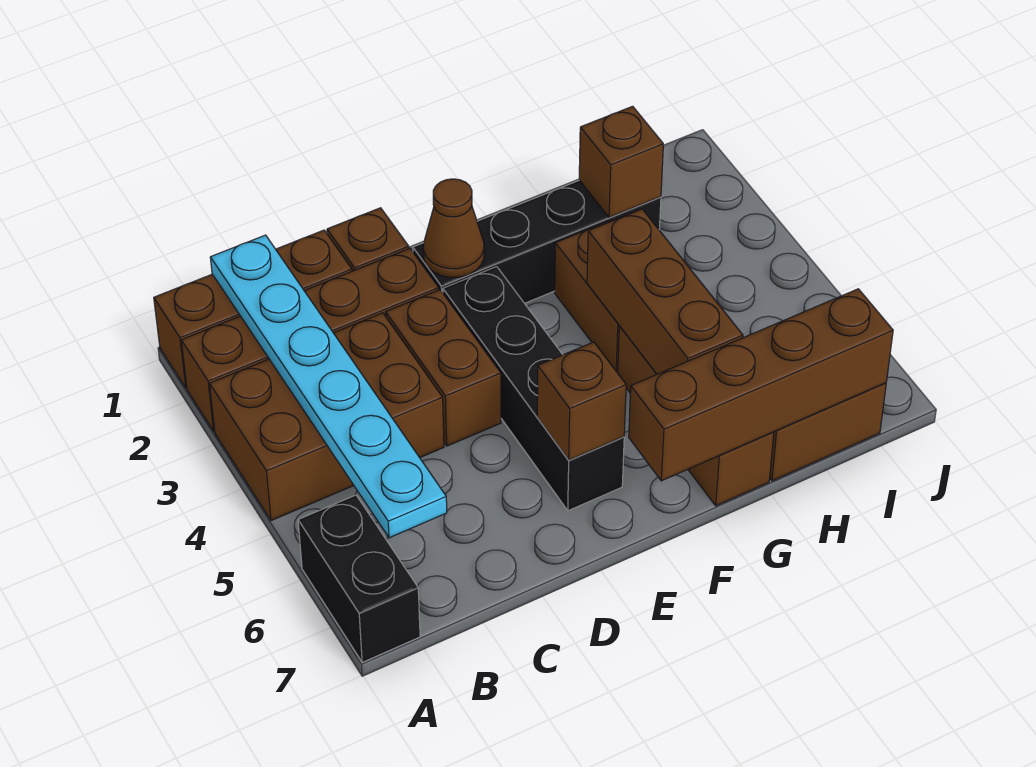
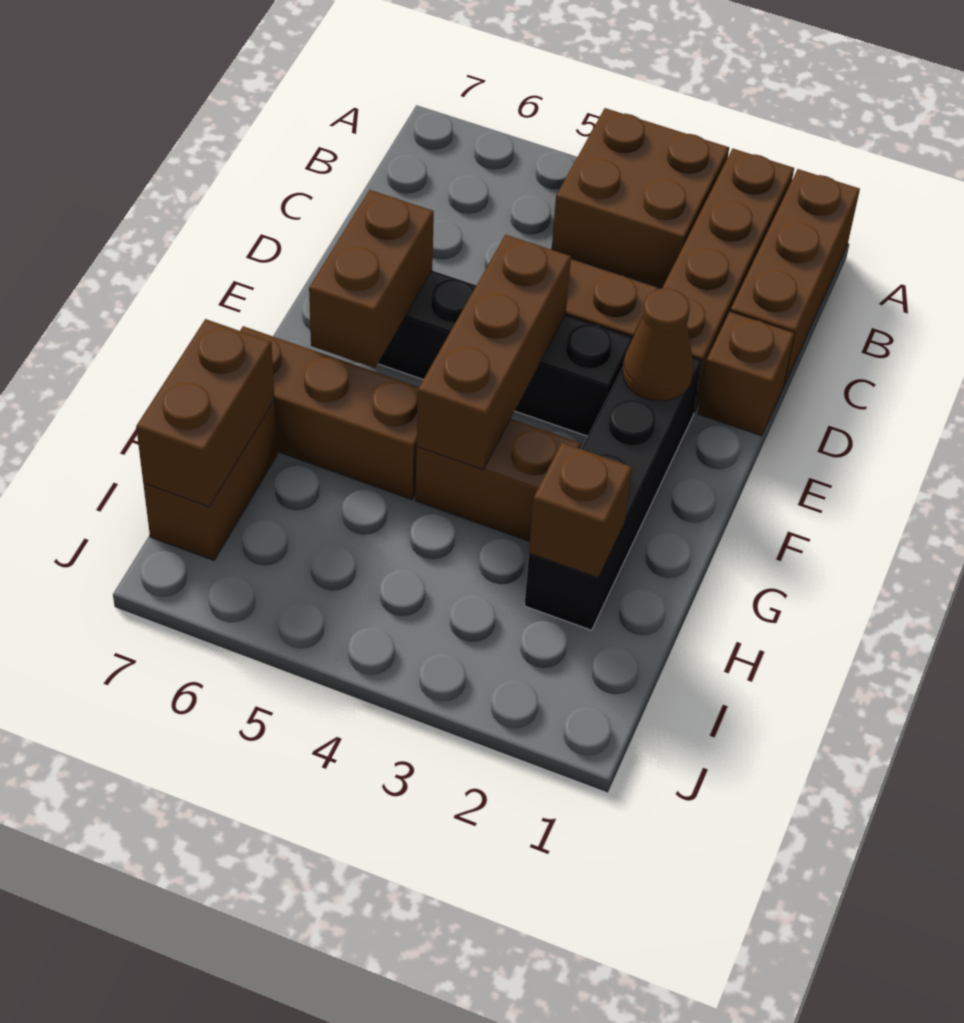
brown 2x3 brick [210,313,444,521] -> brown 2x2 brick [552,108,729,288]
black 1x2 brick [298,495,420,662] -> none
cyan 1x6 plate [210,235,447,538] -> none
brown 1x1 brick [537,342,626,460] -> brown 1x2 brick [309,190,434,368]
brown 1x4 brick [629,289,893,481] -> brown 1x2 brick [136,319,274,507]
brown 1x3 brick [587,209,743,374] -> brown 1x3 brick turned to [417,235,571,470]

